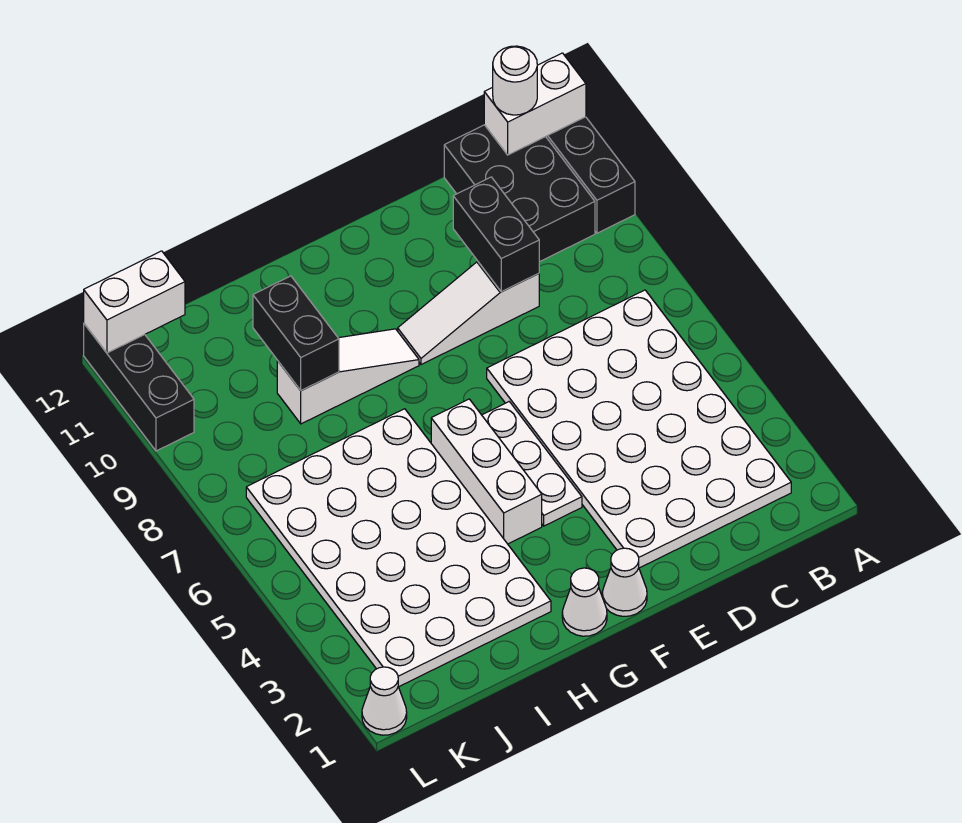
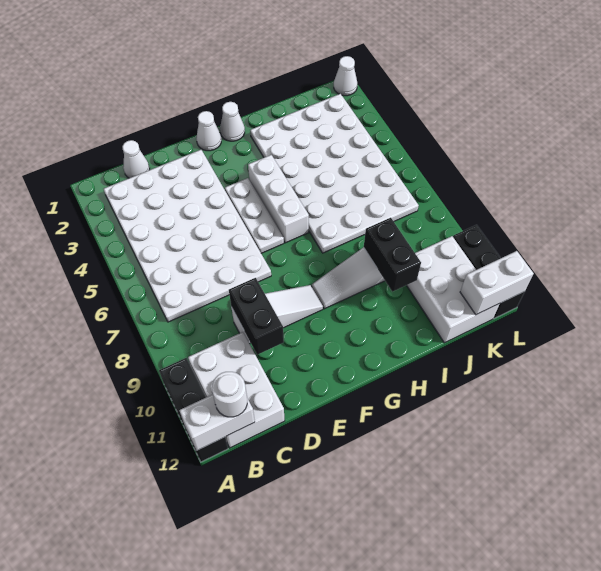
black 2x3 brick [444,125,595,262] -> white 2x3 brick [188,332,285,448]
none -> white 1x1 cone [122,140,150,178]
none -> white 2x3 brick [407,236,499,343]

